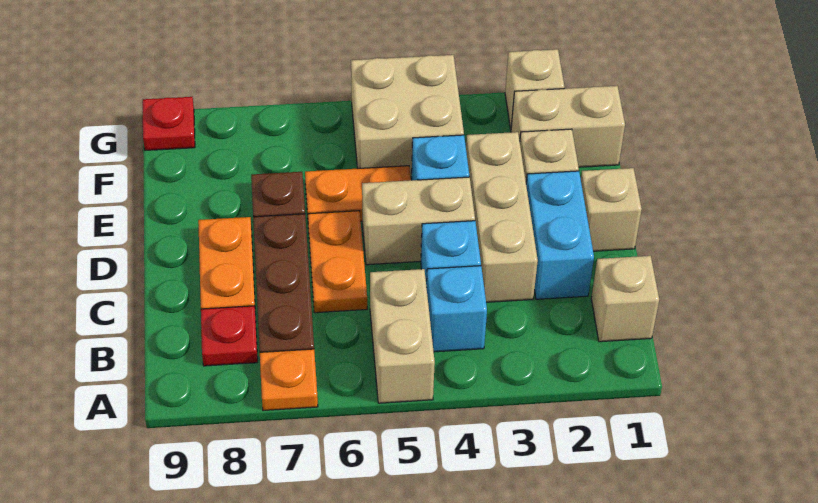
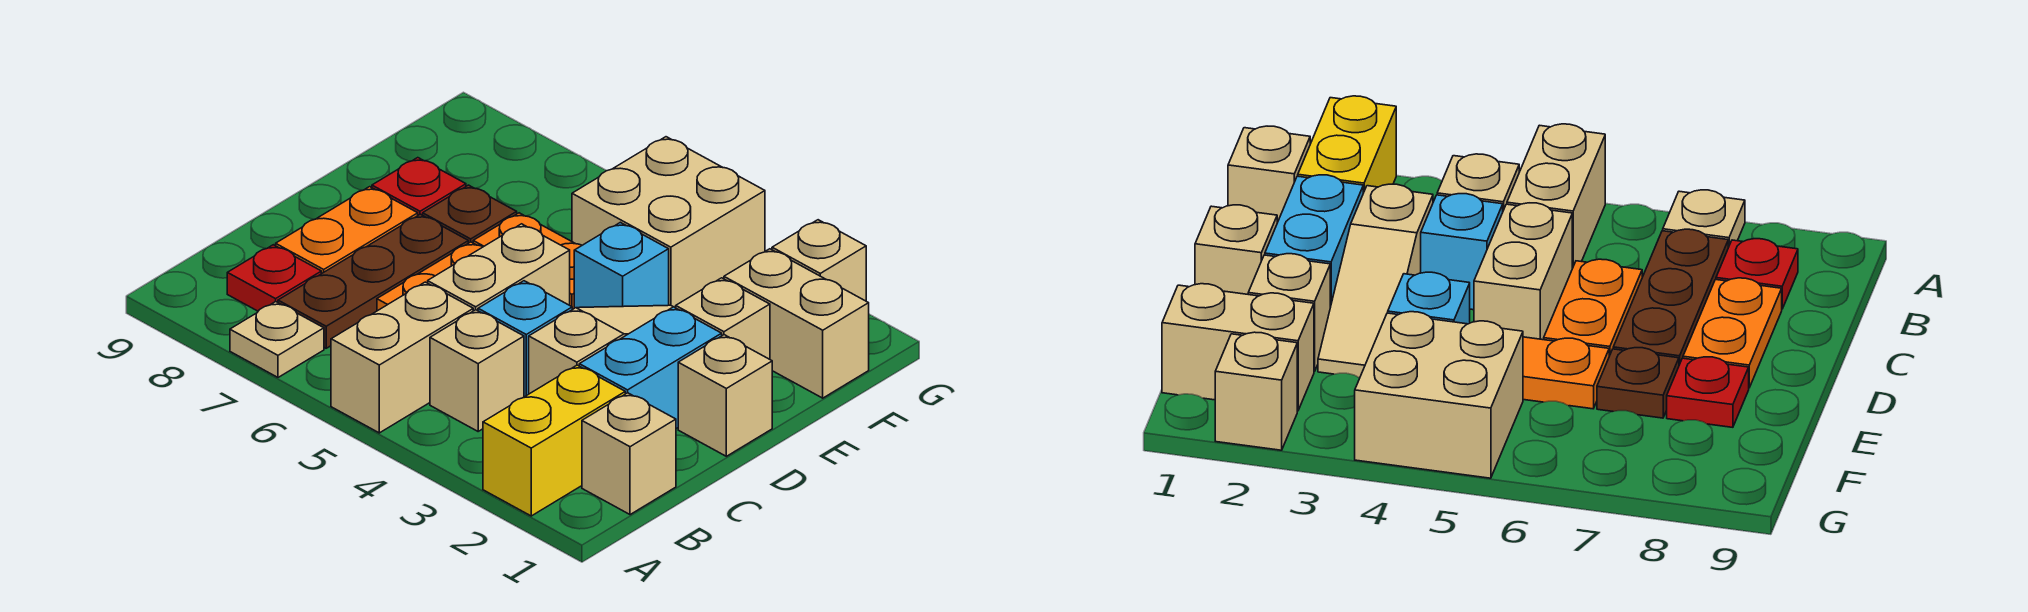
none -> yellow 1x2 brick [483,365,625,516]
orange 1x1 plate [260,349,318,411] -> tan 1x1 plate [230,302,324,377]
cyan 1x1 brick [426,266,487,352] -> tan 1x1 brick [430,310,524,431]
tan 1x3 brick [466,132,538,302] -> tan 1x3 slope [529,305,673,394]
tan 1x2 brick [362,177,475,265] -> tan 1x2 brick turned to [428,224,570,311]
red 1x1 plate [143,97,195,150] -> red 1x1 plate moved to [372,158,466,215]

